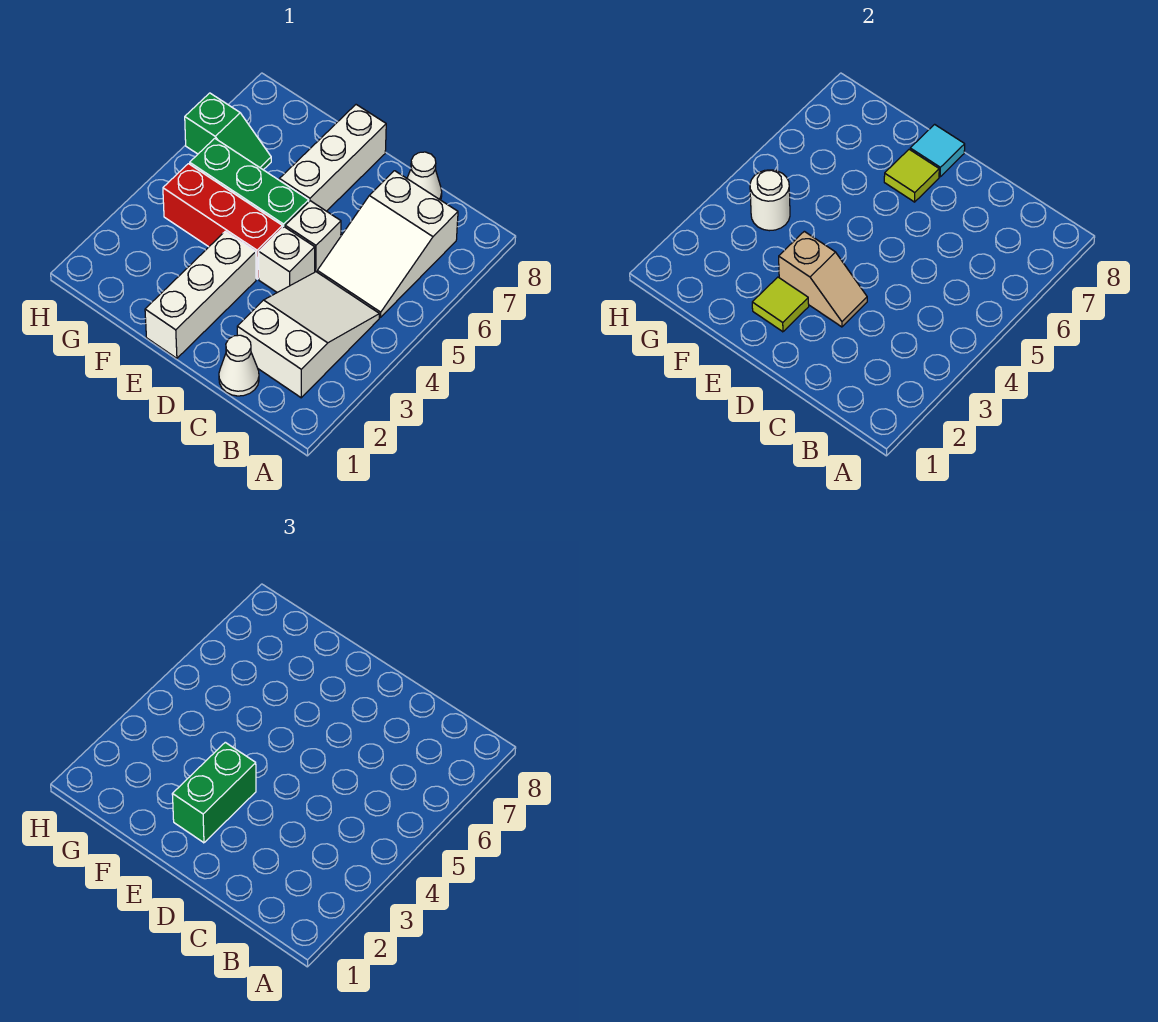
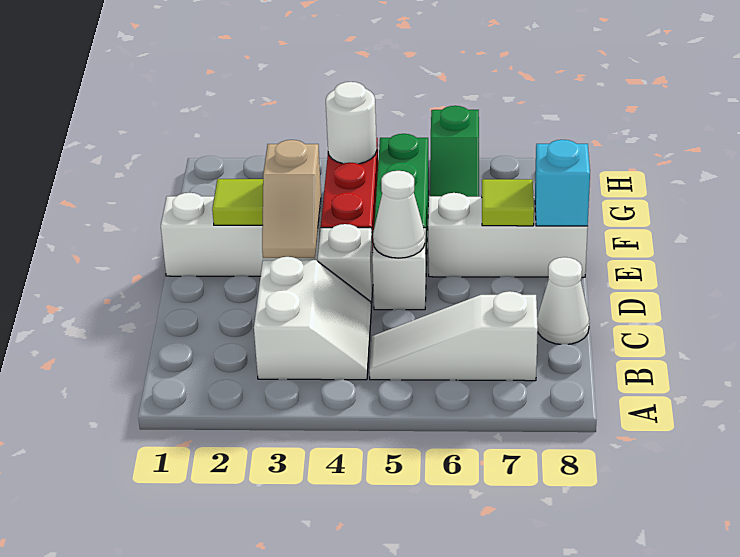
white 2x3 slope [237,272,379,398] -> white 2x2 slope [254,257,371,380]
white 2x3 slope [317,171,458,317] -> white 1x3 slope [369,291,538,381]
white 1x1 cone [219,335,259,396] -> white 1x1 cone moved to [373,171,425,258]
green 1x2 brick [172,742,256,843] -> none
cyan 1x1 tile [910,124,965,177] -> cyan 1x1 brick [535,140,590,226]

